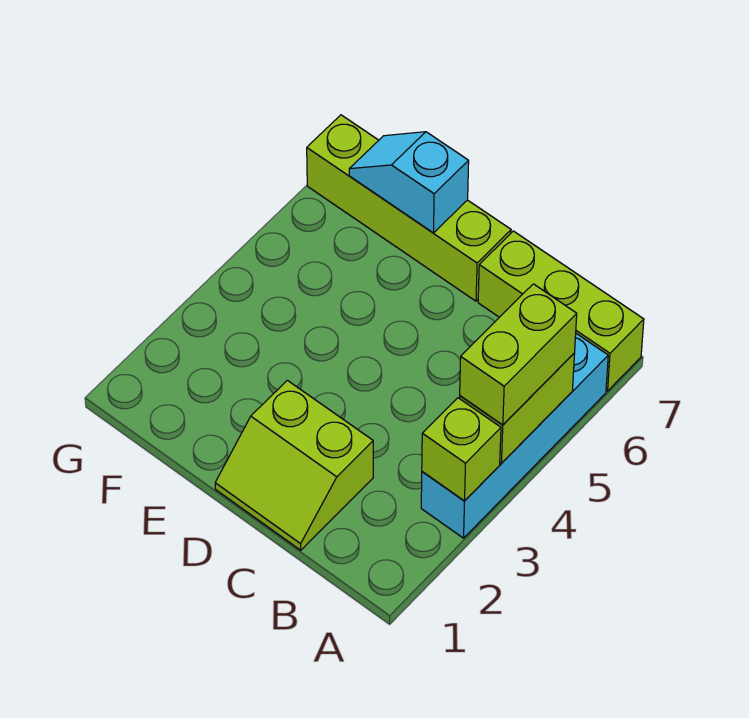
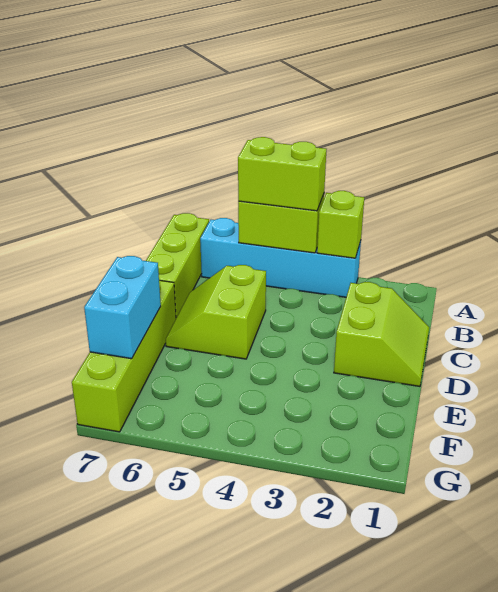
none -> lime 2x2 slope [166,265,266,359]
cyan 1x2 slope [349,132,469,233] -> cyan 1x2 brick [84,256,161,359]

